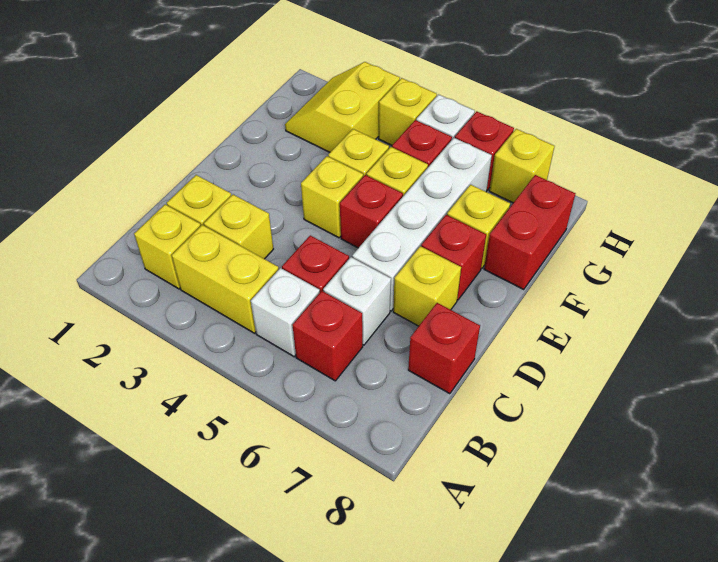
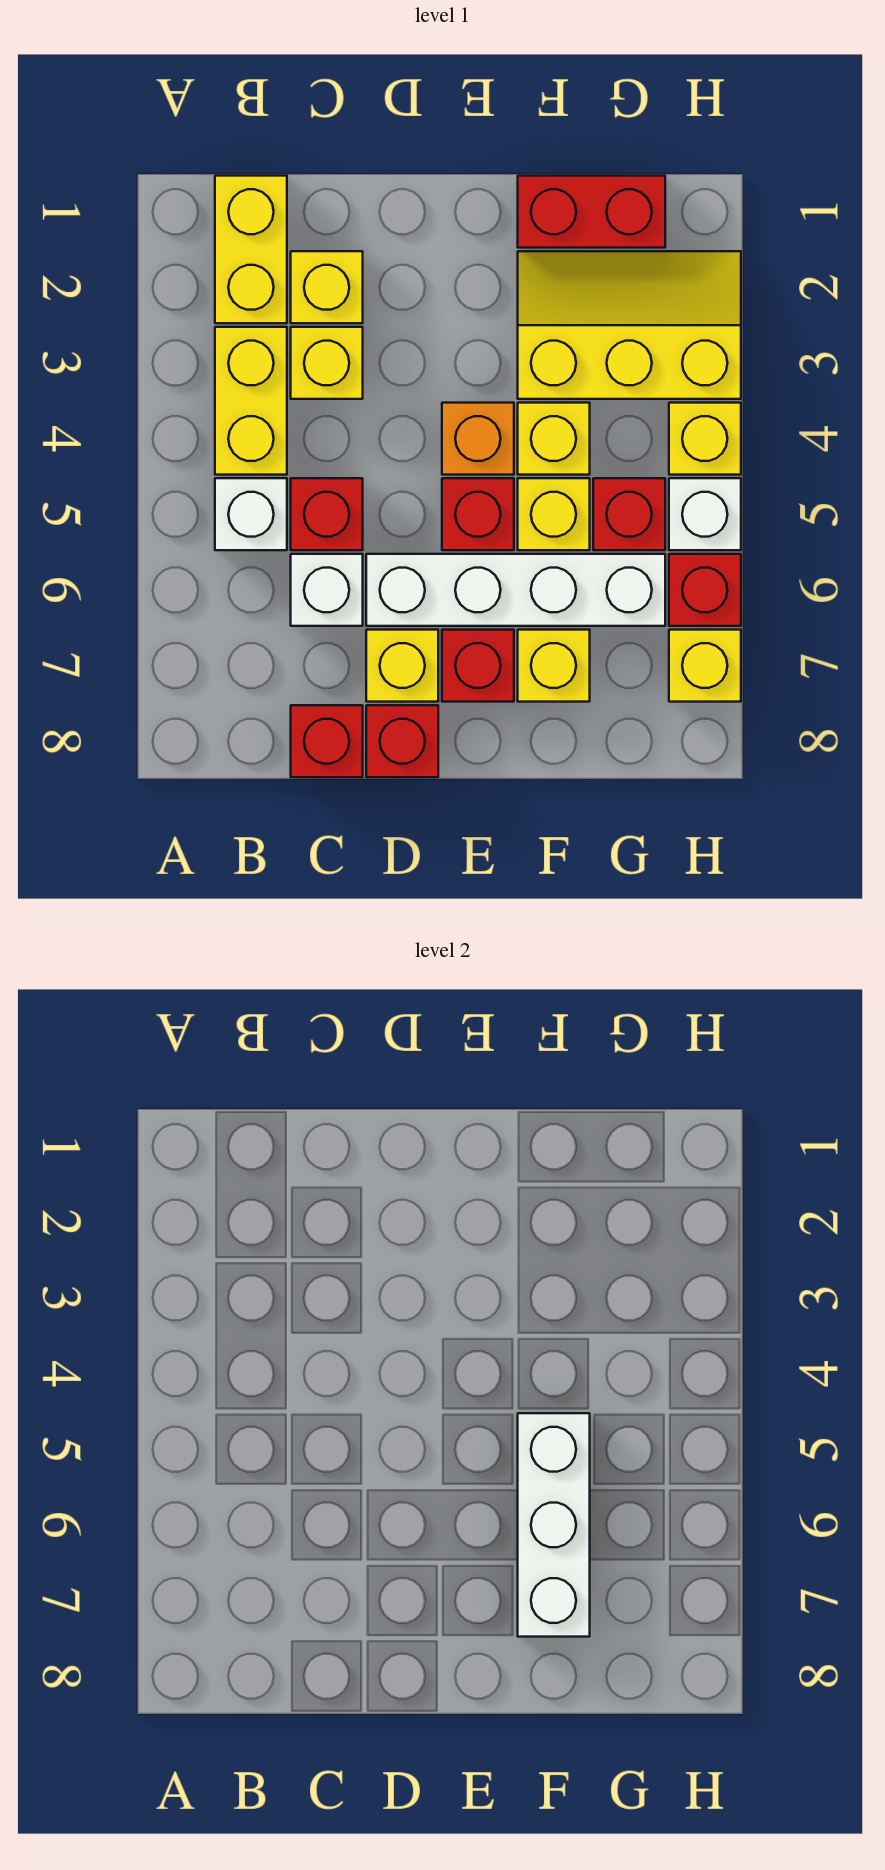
yellow 1x1 brick [134,204,201,289] -> yellow 1x2 brick [215,176,287,323]
red 1x1 brick [292,291,363,381] -> red 1x1 brick moved to [366,705,438,777]
yellow 1x1 brick [301,156,363,238] -> orange 1x1 brick [442,403,514,475]
none -> white 1x3 brick [518,1413,590,1637]
red 1x2 brick [484,175,576,290] -> red 1x2 brick moved to [518,176,665,248]
yellow 2x2 slope [285,62,400,152] -> yellow 2x3 slope [518,251,741,399]

